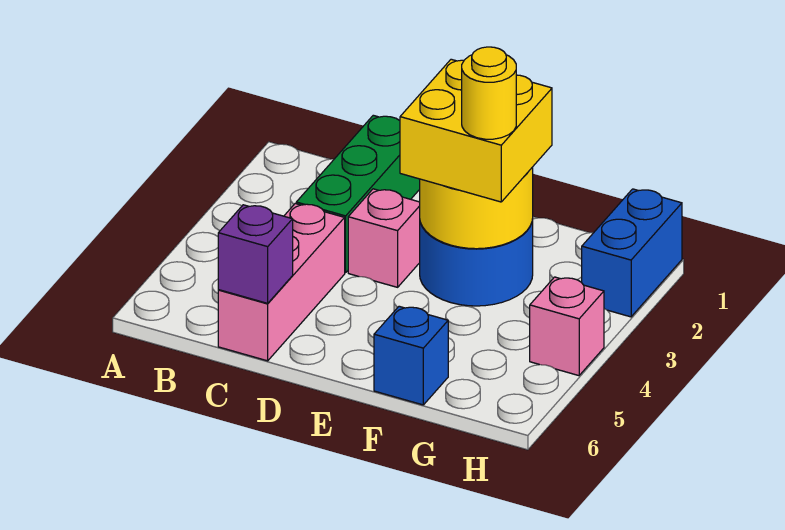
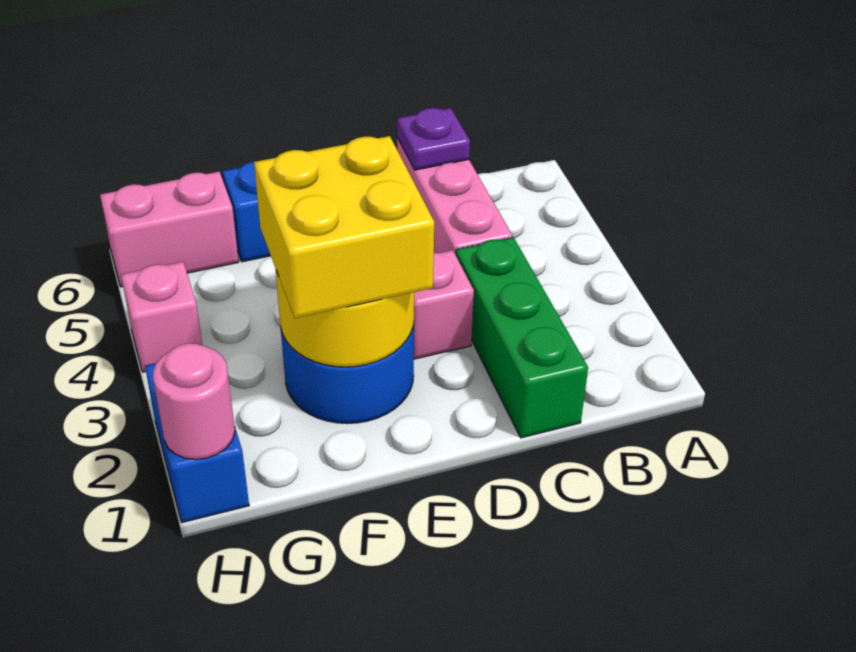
purple 1x1 brick [218,205,293,303] -> purple 1x1 plate [397,108,470,170]
yellow 1x1 round brick [462,47,516,139] -> none
none -> pink 1x2 brick [100,172,239,287]
none -> pink 1x1 round brick [153,343,235,460]

